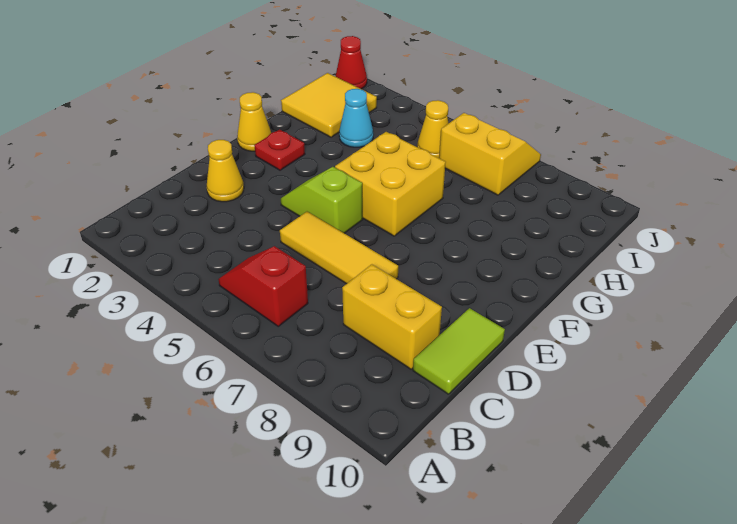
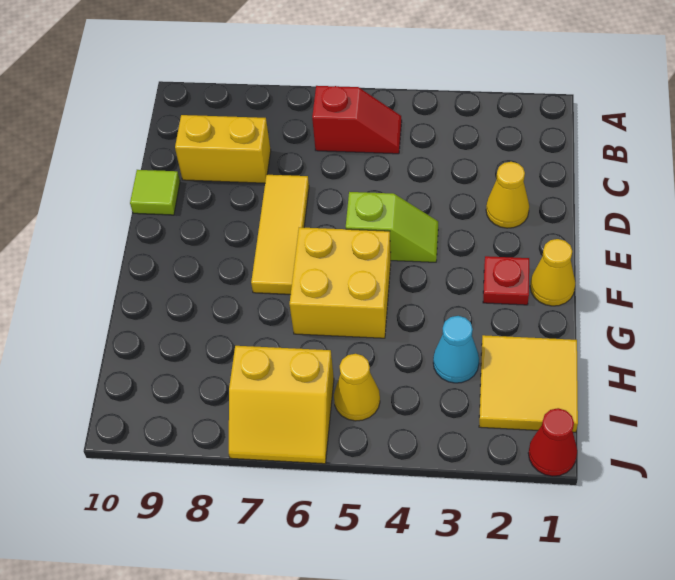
lime 1x2 tile [413,308,505,394] -> lime 1x1 tile [130,170,180,215]
yellow 1x3 tile [280,212,398,284] -> yellow 1x3 tile turned to [251,175,309,294]

